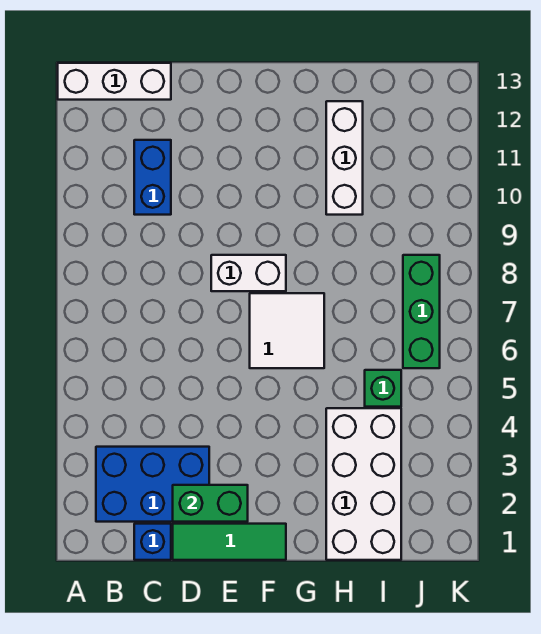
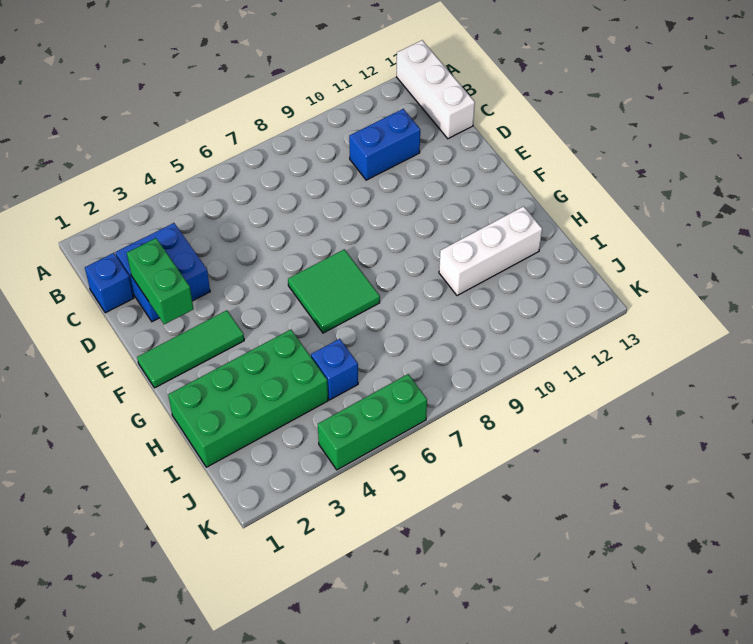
blue 2x3 brick [96,447,209,522] -> blue 2x2 brick [115,223,210,322]
green 1x3 tile [173,524,286,560] -> green 1x3 tile turned to [137,310,244,388]
white 1x2 brick [211,255,286,291] -> none
white 2x2 tile [250,293,324,368] -> green 2x2 tile [288,249,380,333]
white 2x4 brick [326,408,401,560] -> green 2x4 brick [168,330,328,467]
green 1x1 brick [365,370,401,407] -> blue 1x1 brick [311,339,358,400]
green 1x3 brick [403,255,440,368] -> green 1x3 brick moved to [318,374,427,470]

